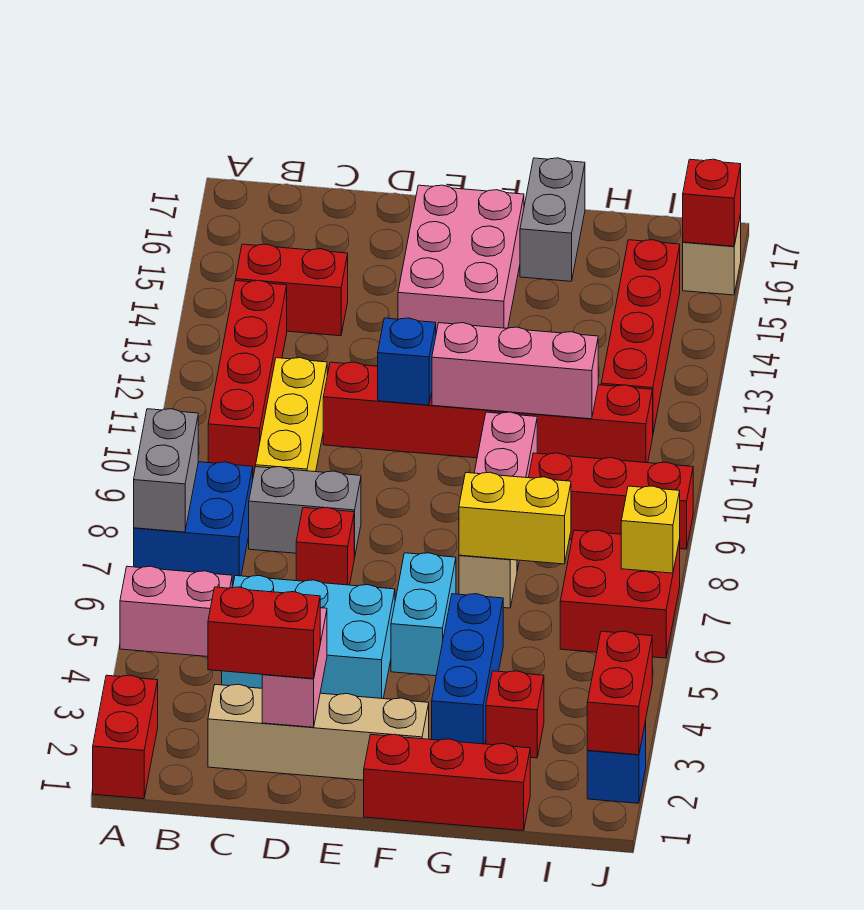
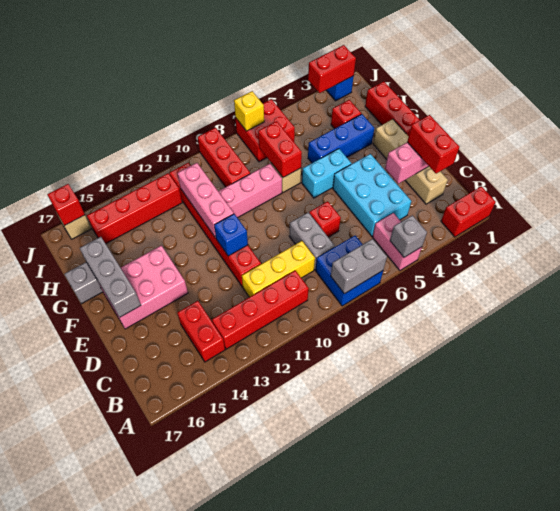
none -> grey 1x1 brick [390,215,427,257]
none -> grey 1x3 brick [80,237,141,317]
yellow 1x2 brick [459,472,571,564] -> red 1x2 brick [258,121,302,177]

